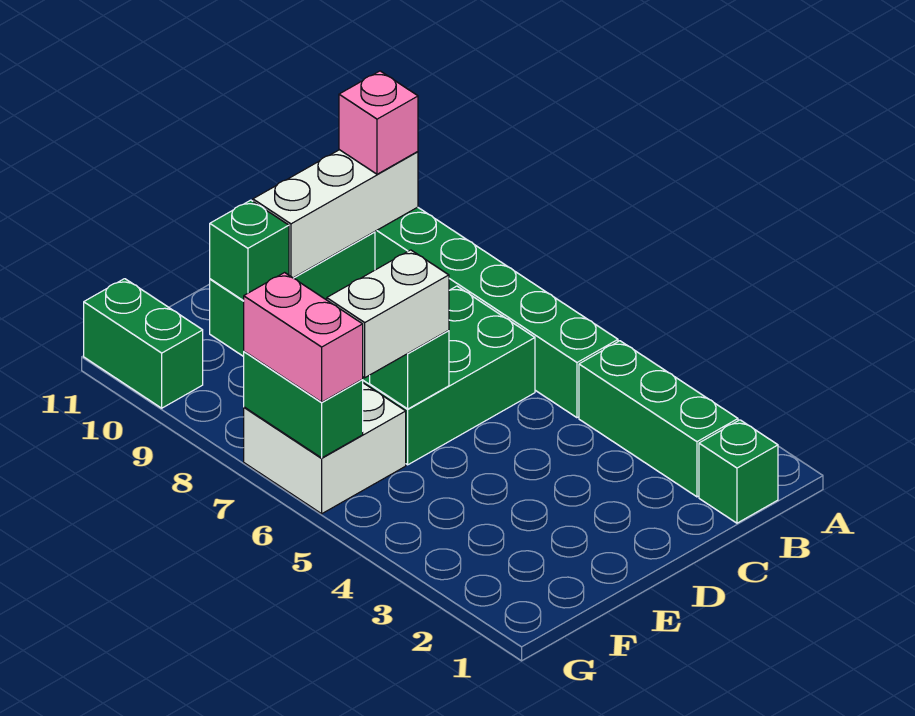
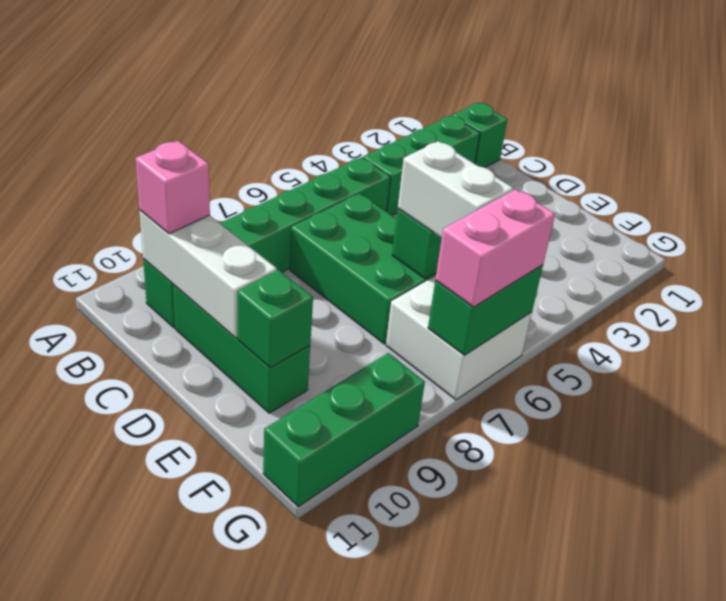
green 1x2 brick [84,279,203,408] -> green 1x3 brick [263,353,425,507]

